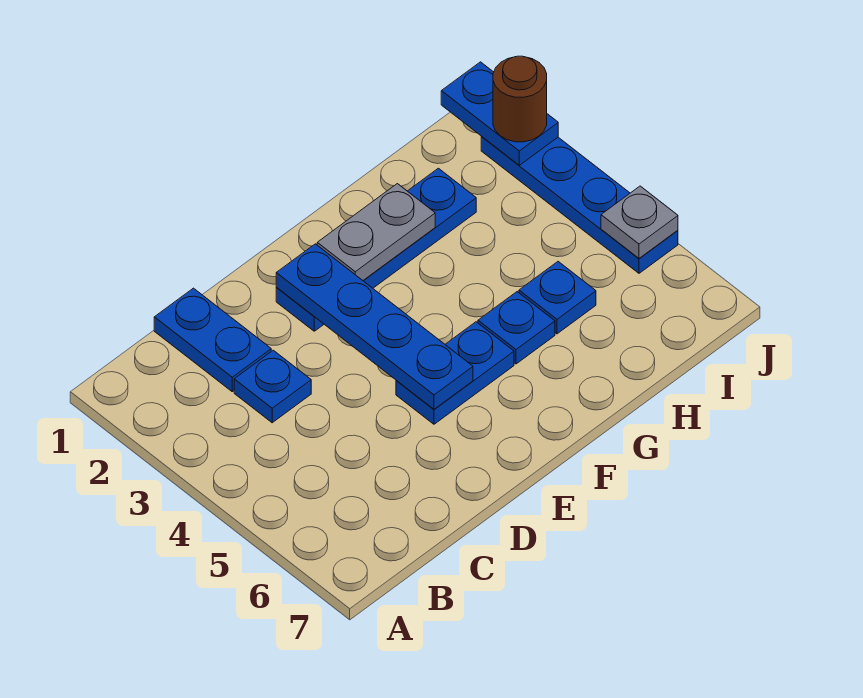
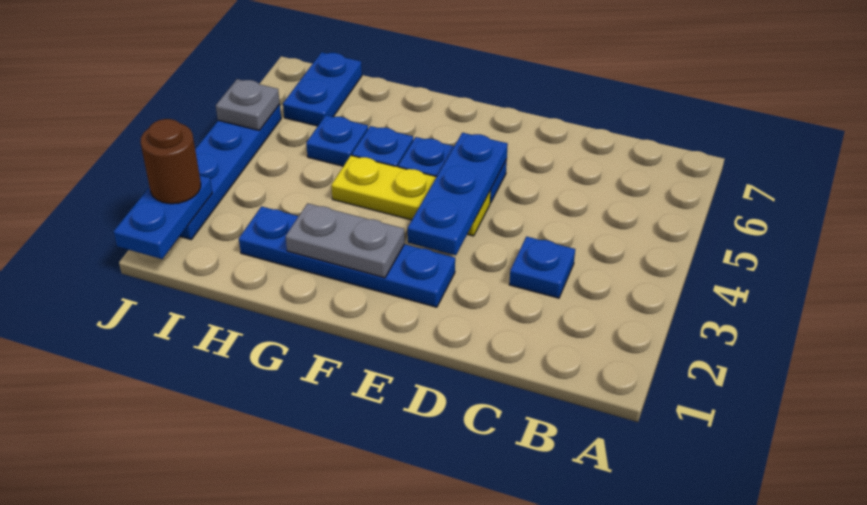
blue 1x2 plate [154,288,271,392] -> blue 1x2 plate moved to [283,52,362,126]
blue 1x4 plate [276,244,473,409] -> blue 1x3 plate [408,133,508,255]
none -> yellow 1x3 plate [331,155,491,236]

